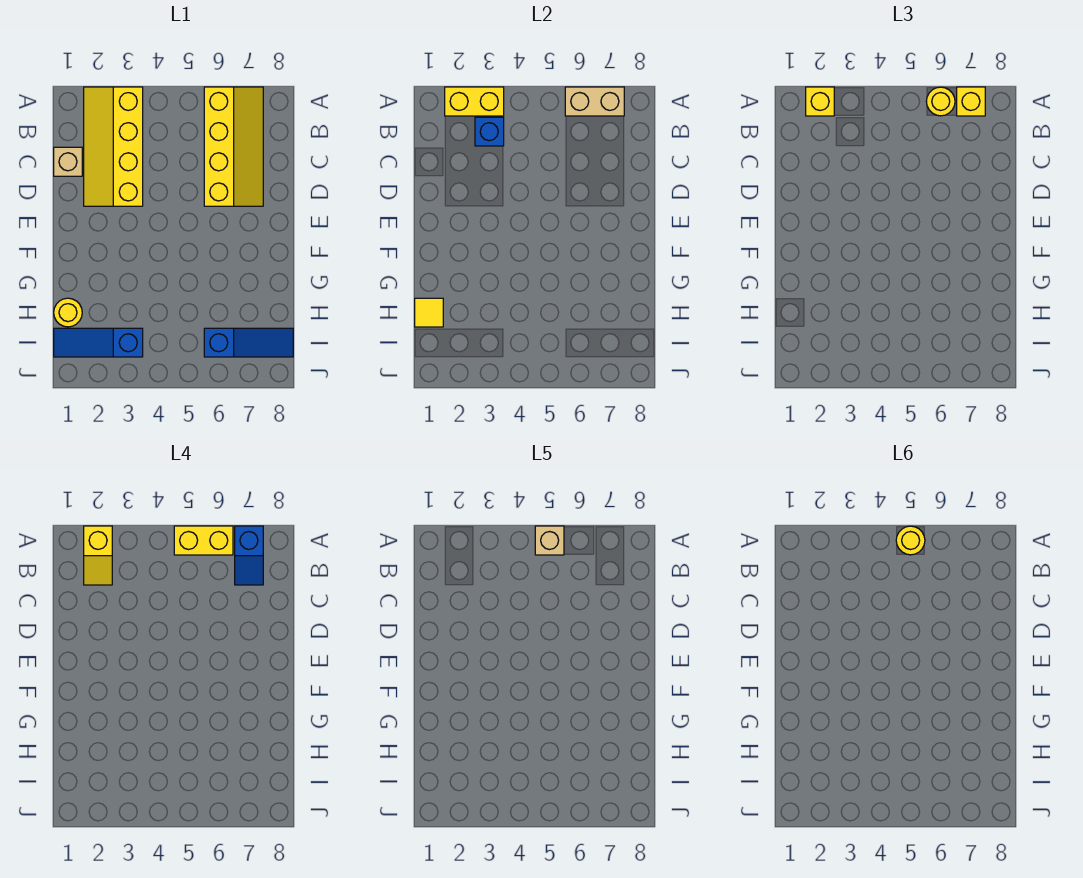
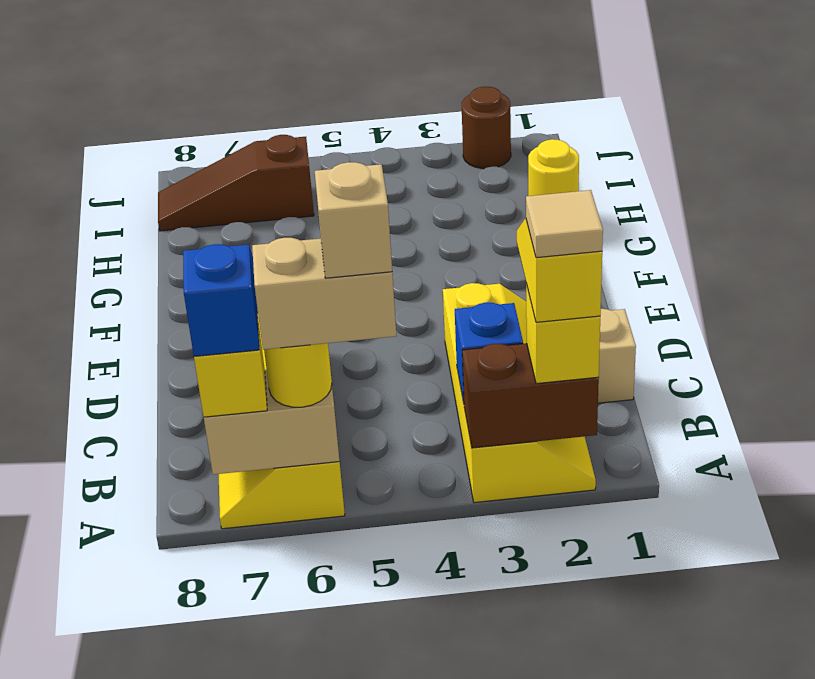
yellow 1x2 brick [445,87,504,116] -> brown 1x2 brick [462,343,599,448]
none -> tan 1x1 tile [526,190,603,258]
yellow 1x2 brick [174,526,233,555] -> tan 1x2 brick [252,238,396,350]
yellow 1x1 round brick [896,526,925,555] -> none
yellow 1x1 tile [415,298,443,327] -> none
blue 1x3 slope [54,328,143,357] -> none
blue 1x3 slope [204,328,293,357] -> brown 1x3 slope [158,135,314,231]
none -> brown 1x1 round brick [462,87,511,169]

